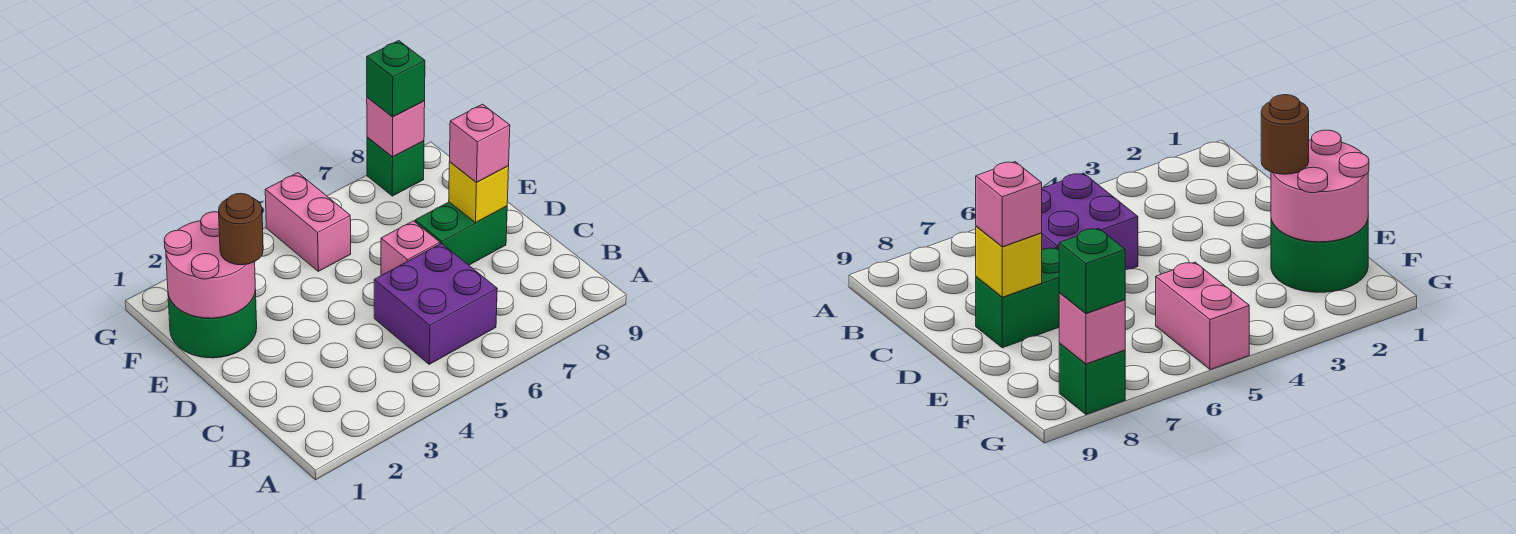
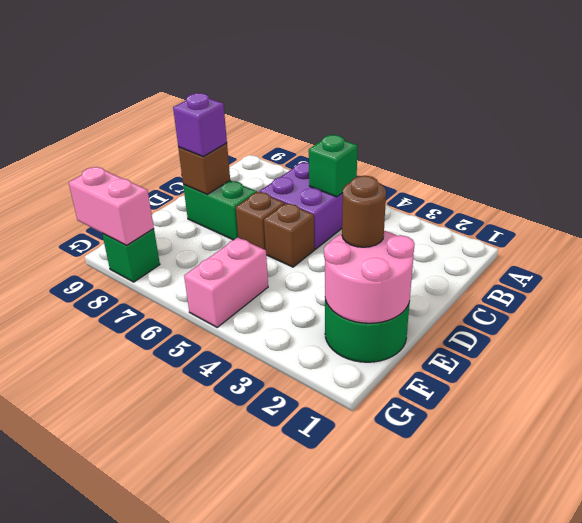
none -> brown 1x1 brick [264,203,314,267]
pink 1x1 brick [381,221,440,276] -> brown 1x1 brick [236,192,285,250]
yellow 1x1 brick [449,162,509,222] -> brown 1x1 brick [178,143,230,194]
pink 1x1 brick [450,104,510,183] -> purple 1x1 brick [173,93,227,157]
pink 1x1 brick [367,97,425,157] -> pink 1x2 brick [69,167,154,245]
green 1x1 brick [367,41,425,117] -> green 1x1 brick moved to [309,135,358,197]

